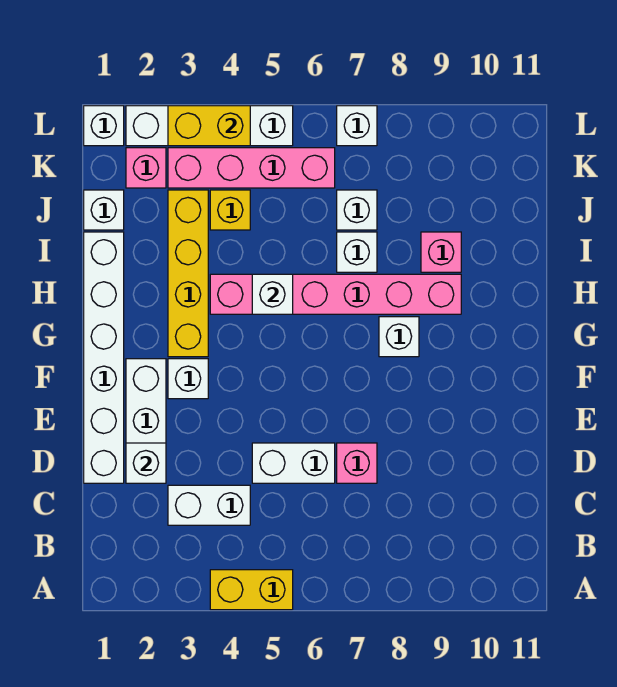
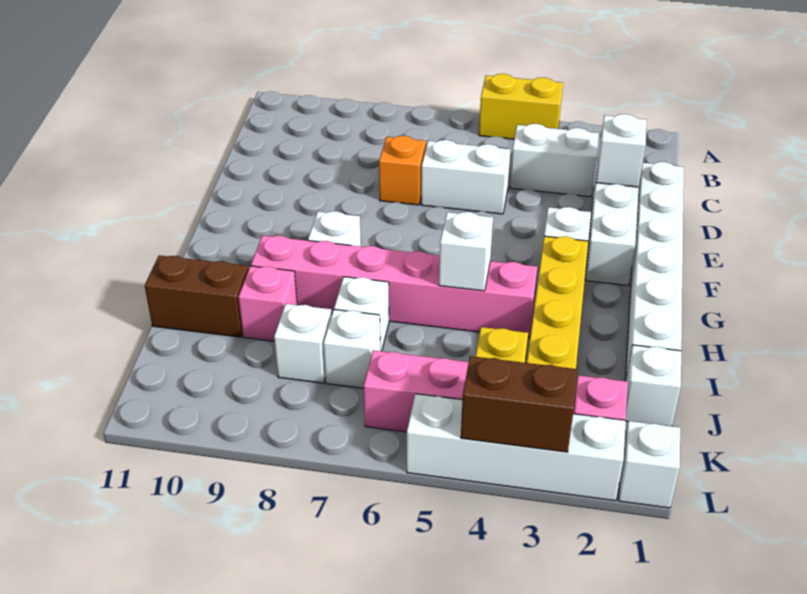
pink 1x1 brick [337,443,377,483] -> orange 1x1 brick [379,135,426,205]
none -> brown 1x2 brick [145,255,248,337]
yellow 1x2 brick [168,106,250,146] -> brown 1x2 brick [461,356,578,452]
white 1x1 brick [337,106,377,146] -> white 1x1 brick moved to [274,304,332,383]

